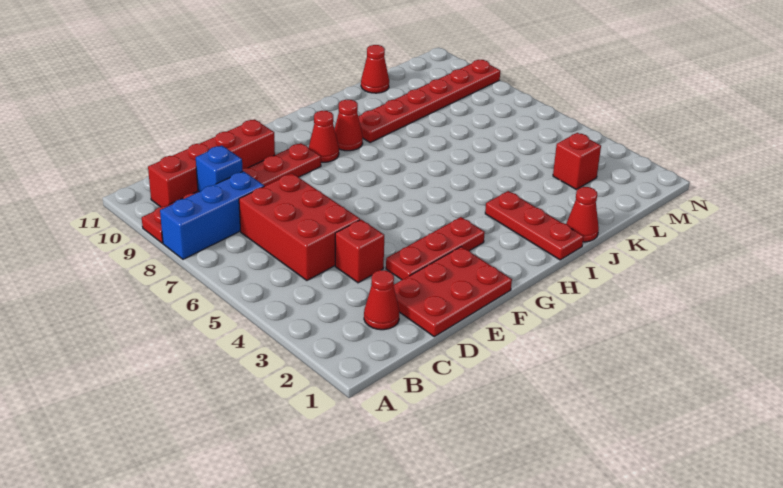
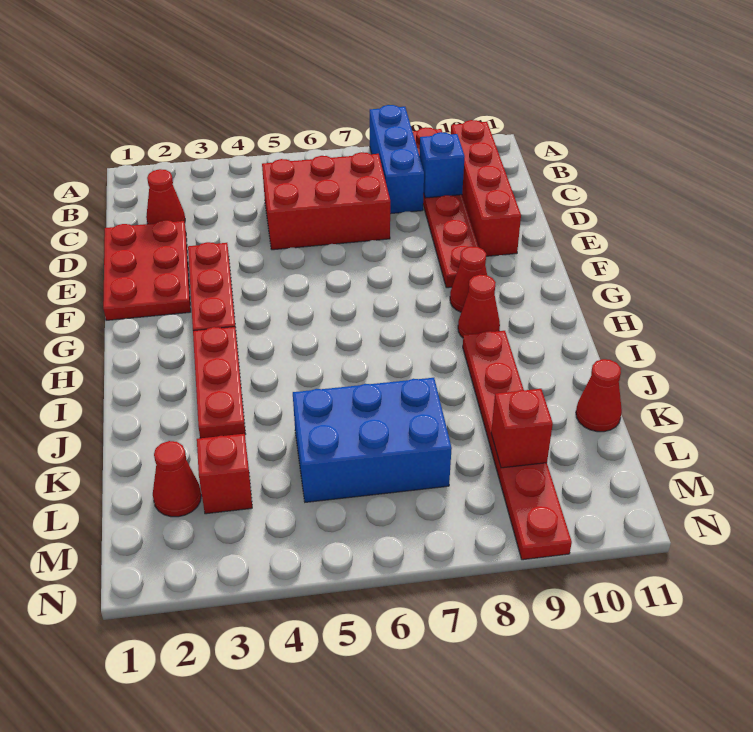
red 1x1 brick [335,220,384,283] -> red 1x1 brick moved to [491,389,553,468]
red 1x3 plate [485,191,584,260] -> red 1x3 plate turned to [193,327,245,438]
red 1x1 cone [566,187,599,242] -> red 1x1 cone moved to [153,441,201,517]
none -> blue 2x3 brick [293,378,452,502]

